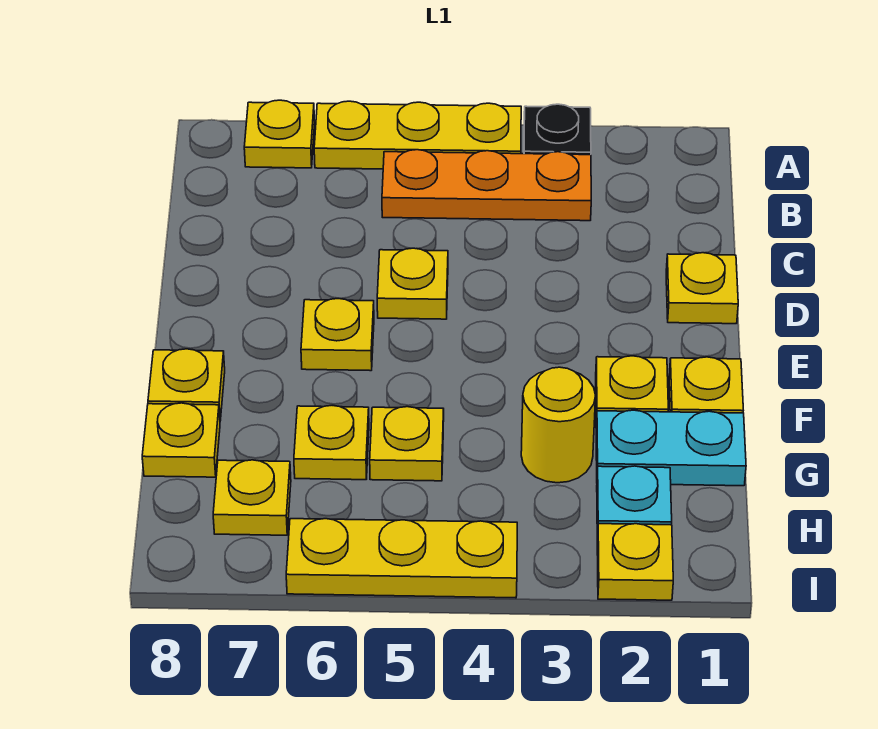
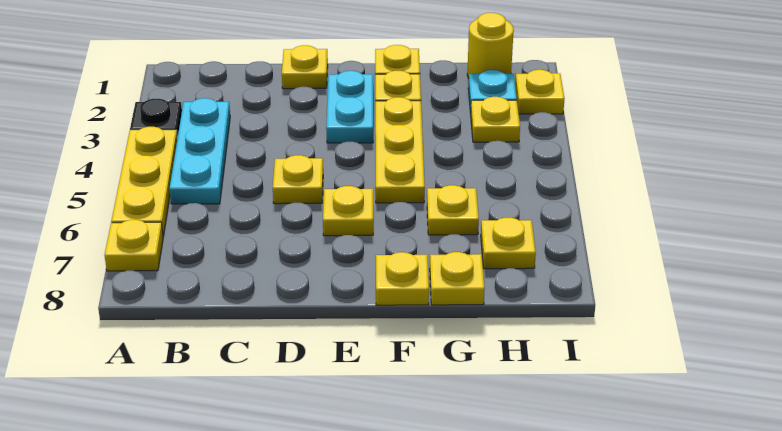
orange 1x3 plate [382,150,591,221] -> cyan 1x3 plate [170,98,230,204]
cyan 1x2 plate [596,410,746,486] -> cyan 1x2 plate moved to [326,71,373,143]
yellow 1x1 round brick [521,367,596,483] -> yellow 1x1 round brick moved to [467,13,514,79]
yellow 1x1 plate [370,407,444,481] -> yellow 1x1 plate moved to [471,97,520,142]
yellow 1x3 plate [286,519,517,598] -> yellow 1x3 plate moved to [375,97,425,203]

